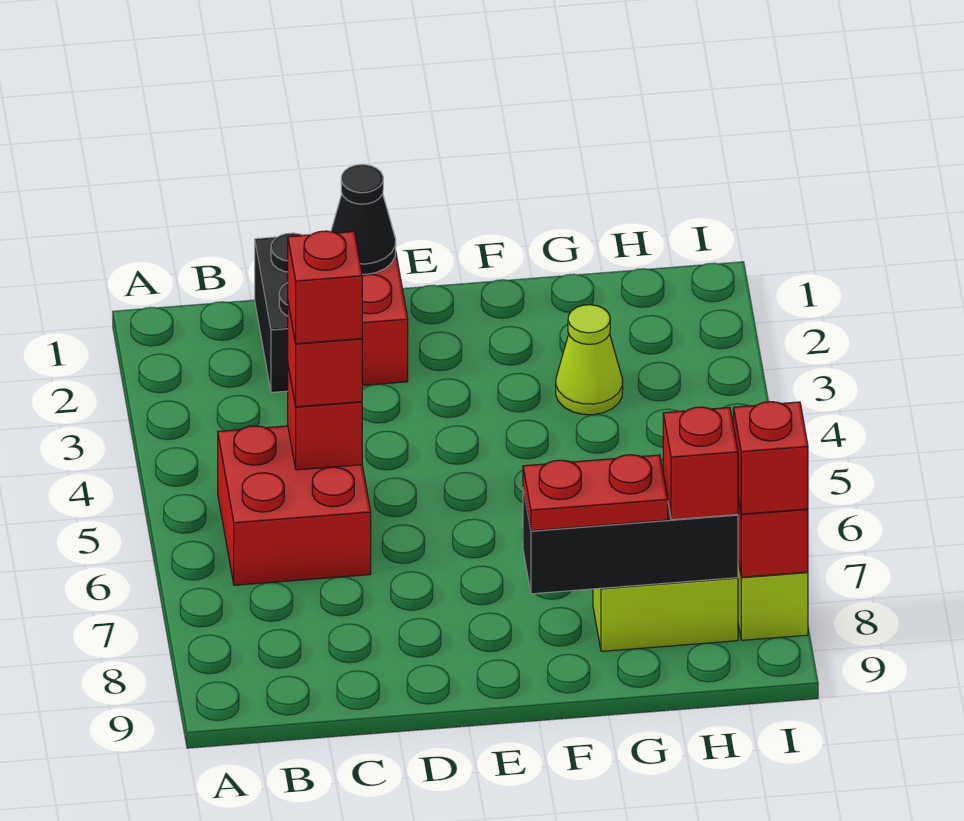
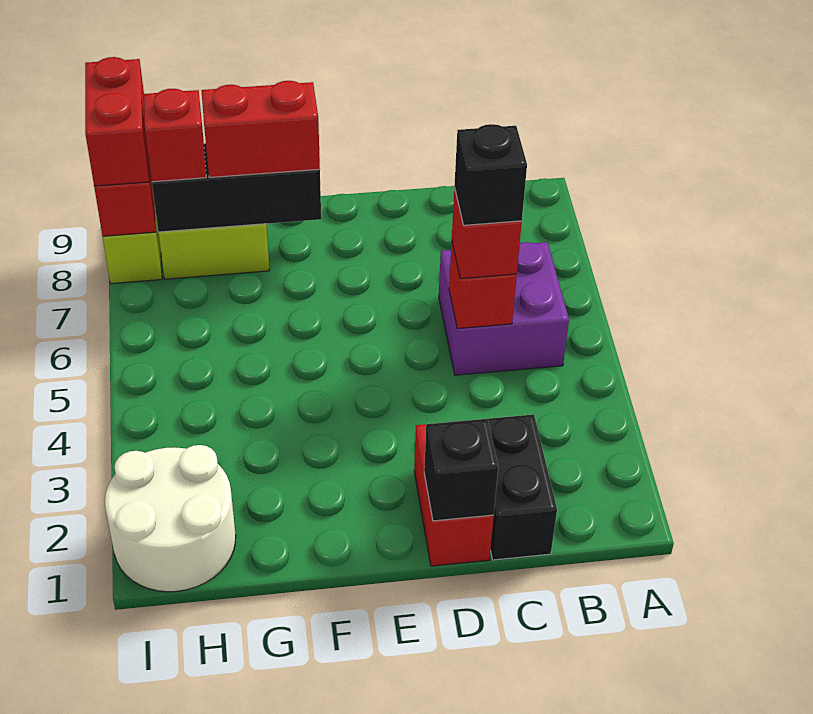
red 2x2 brick [218,426,371,585] -> purple 2x2 brick [439,242,569,375]
red 1x1 brick [288,231,362,344] -> black 1x1 brick [454,124,527,225]
black 1x1 cone [331,164,396,274] -> black 1x1 brick [424,419,498,521]
red 1x2 plate [523,455,668,531] -> red 1x2 brick [201,81,320,178]
lime 1x1 cone [556,305,623,415] -> none
none -> white 2x2 round brick [105,445,236,592]
red 1x1 brick [733,402,808,514] -> red 1x2 brick [85,57,149,186]

